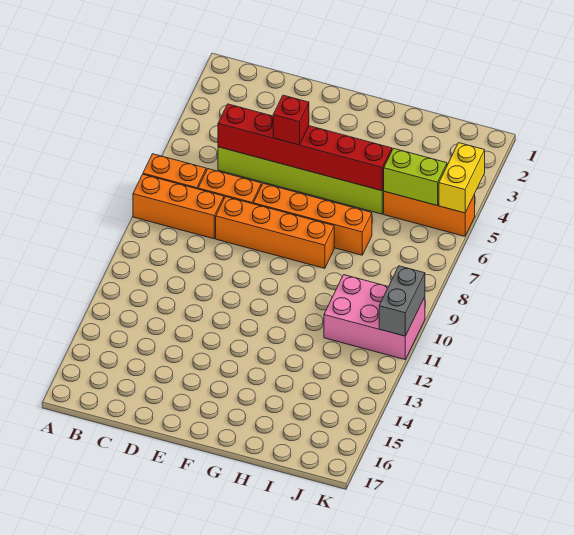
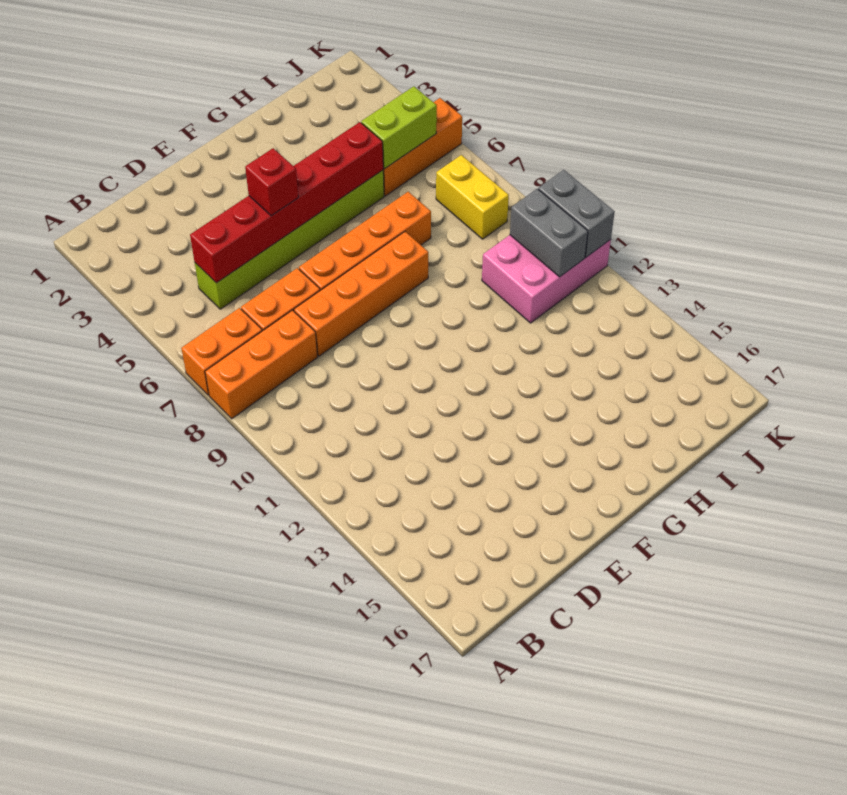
none -> grey 1x2 brick [510,189,588,277]
yellow 1x2 brick [439,143,485,213] -> yellow 1x2 brick moved to [436,155,509,239]

